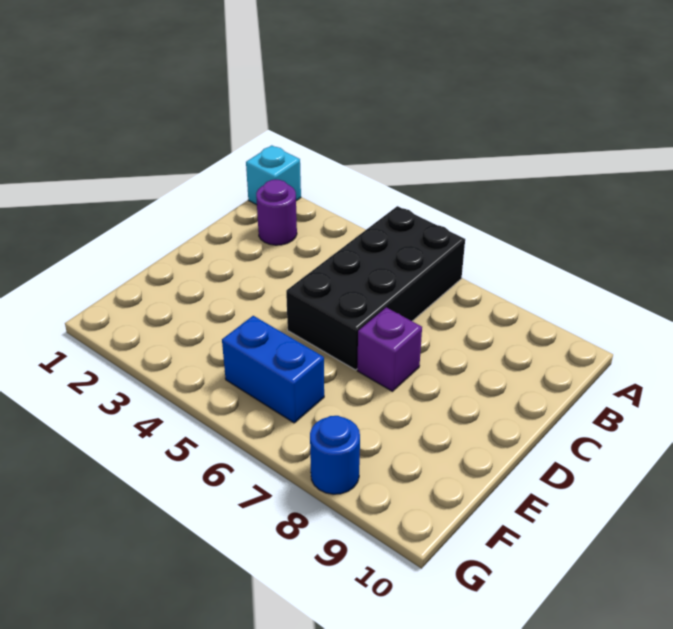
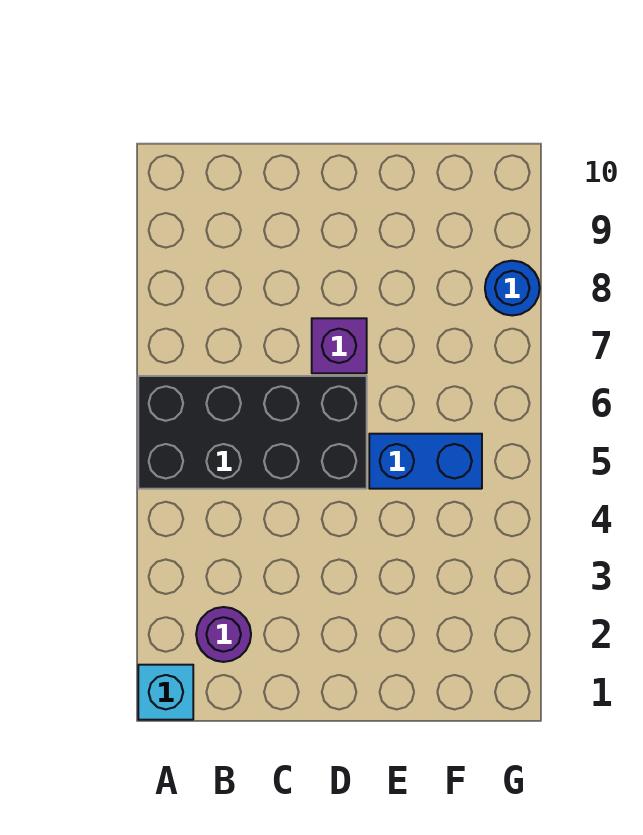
blue 1x2 brick [222,316,324,423] -> blue 1x2 brick turned to [369,434,482,489]

